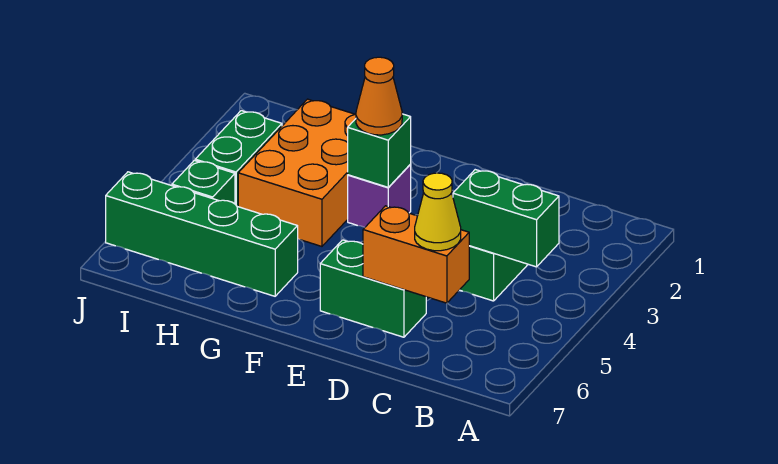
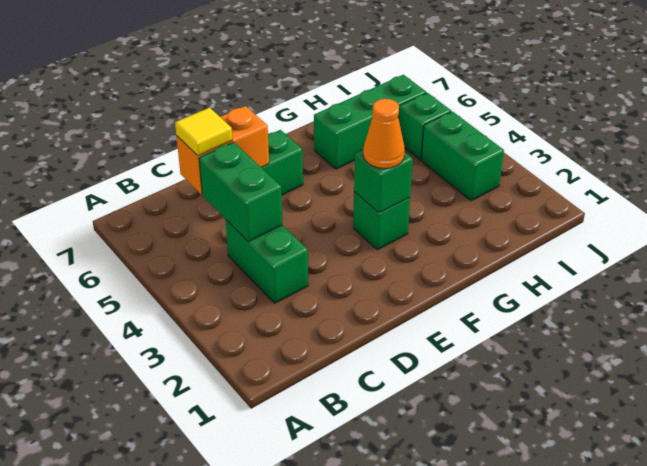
green 1x2 brick [453,170,559,267] -> green 1x2 brick turned to [199,142,282,241]
yellow 1x1 cone [415,173,461,251] -> yellow 1x1 tile [175,108,232,156]
purple 1x1 brick [348,165,411,227] -> green 1x1 brick [353,192,410,250]
orange 2x3 brick [238,99,356,246] -> none
green 1x4 brick [106,172,298,296] -> green 1x3 brick [314,75,426,169]

